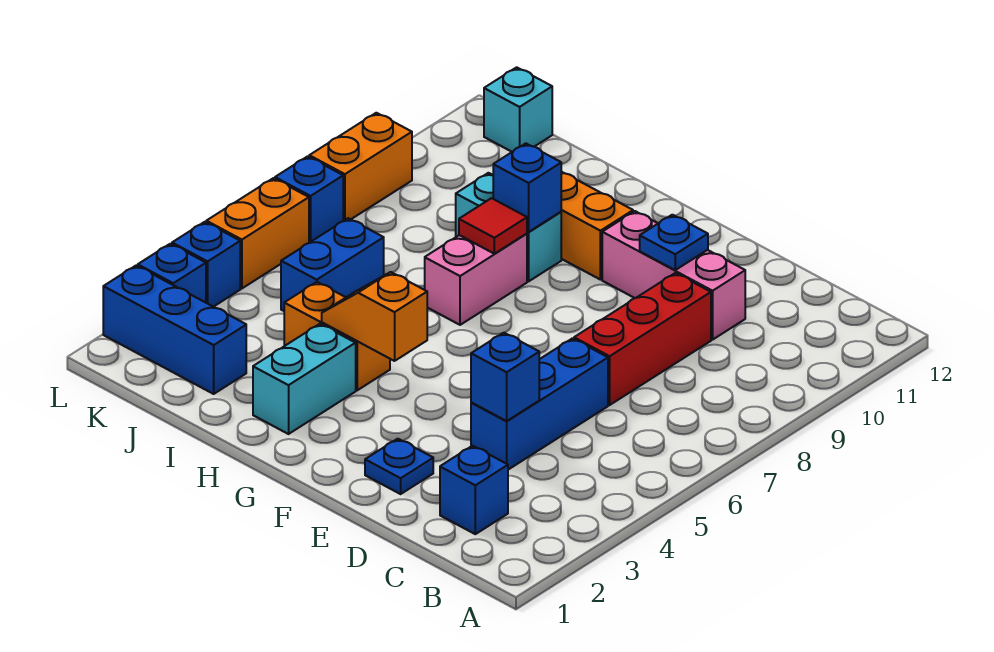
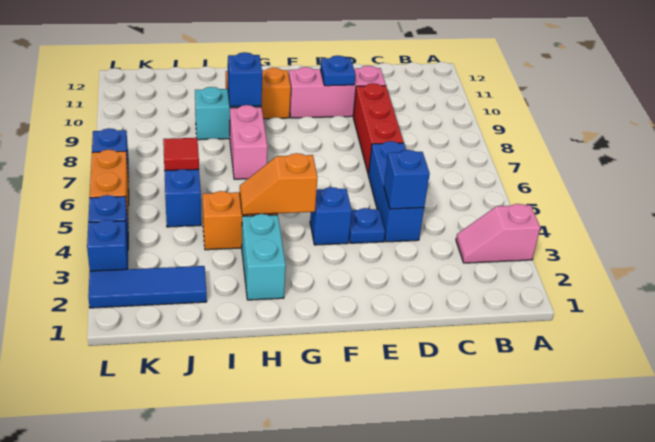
none -> pink 1x2 slope [456,204,540,263]
blue 1x1 brick [440,446,508,534] -> blue 1x1 brick moved to [310,187,352,245]
blue 1x1 plate [365,439,433,494] -> blue 1x1 plate moved to [349,208,385,243]
red 1x1 tile [459,198,527,254] -> red 1x1 tile moved to [163,138,199,171]
blue 1x3 brick [103,266,246,394] -> blue 1x3 tile [88,266,207,308]
cyan 1x1 brick [484,67,552,152] -> none
orange 1x2 brick [309,113,412,221] -> none

